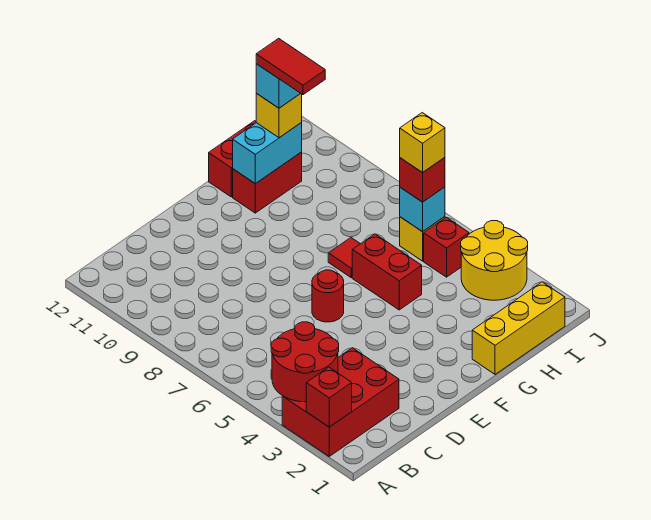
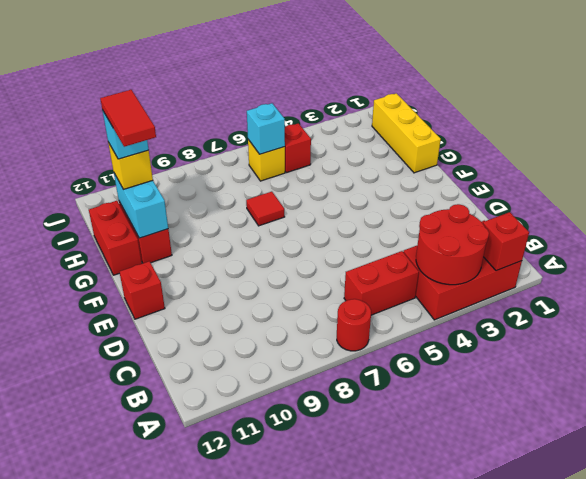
red 2x3 brick [282,348,399,456] -> red 2x3 brick turned to [403,221,522,320]
red 1x1 round brick [312,270,344,322] -> red 1x1 round brick moved to [337,299,371,351]
red 1x2 brick [352,234,422,310] -> red 1x2 brick moved to [344,251,419,315]
red 1x2 tile [256,38,325,95] -> red 1x2 tile turned to [100,90,156,147]
yellow 2x2 round brick [461,221,528,300] -> none
red 1x1 brick [400,158,445,202] -> red 1x1 brick moved to [120,261,165,319]
yellow 1x1 brick [400,113,445,173] -> none

